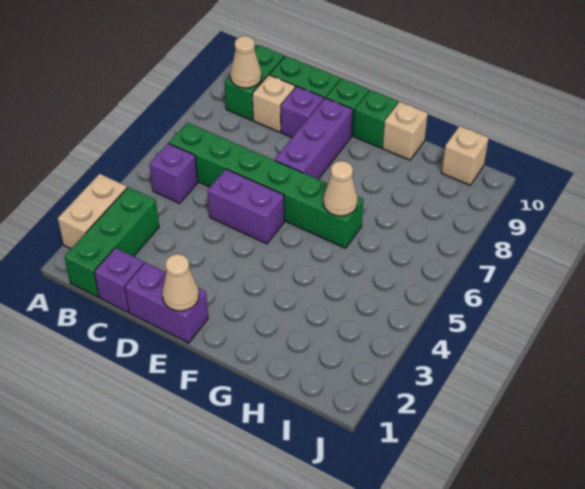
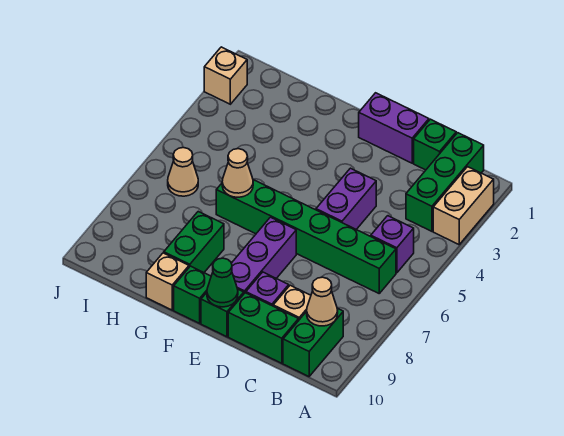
purple 1x1 brick [94,248,144,312] -> green 1x1 brick [414,119,456,170]
purple 1x2 brick [208,169,284,244] -> purple 1x2 brick turned to [316,168,376,230]
tan 1x1 cone [162,254,199,311] -> tan 1x1 cone moved to [168,148,198,196]
none -> green 1x1 cone [207,258,238,307]
none -> green 1x2 brick [164,212,224,272]
tan 1x1 brick [442,126,489,185] -> tan 1x1 brick moved to [204,47,247,104]

